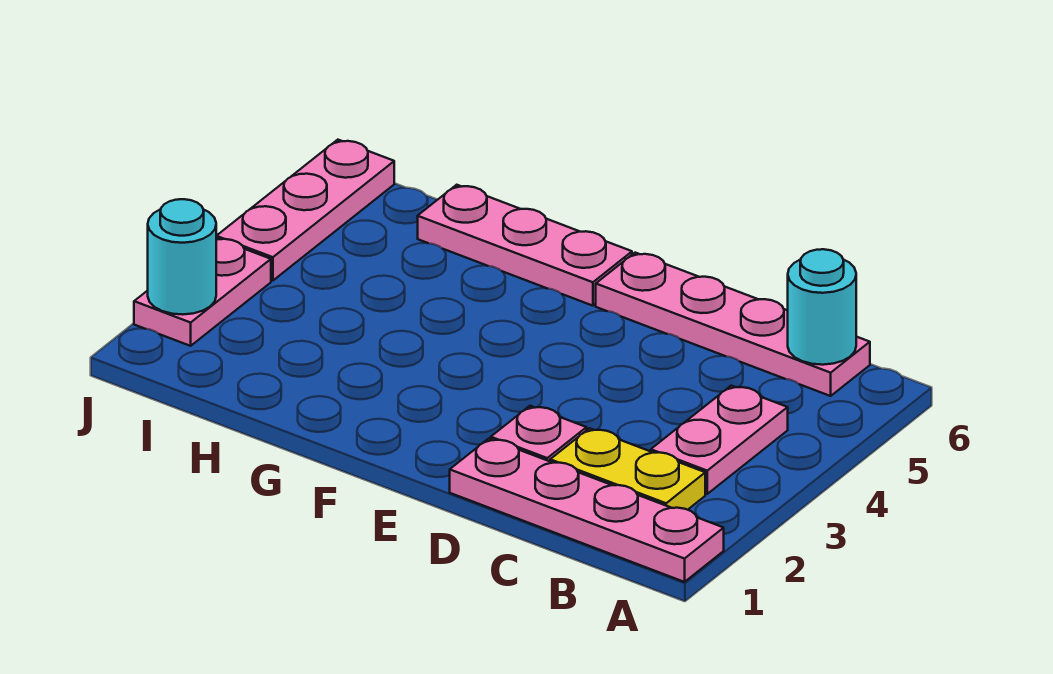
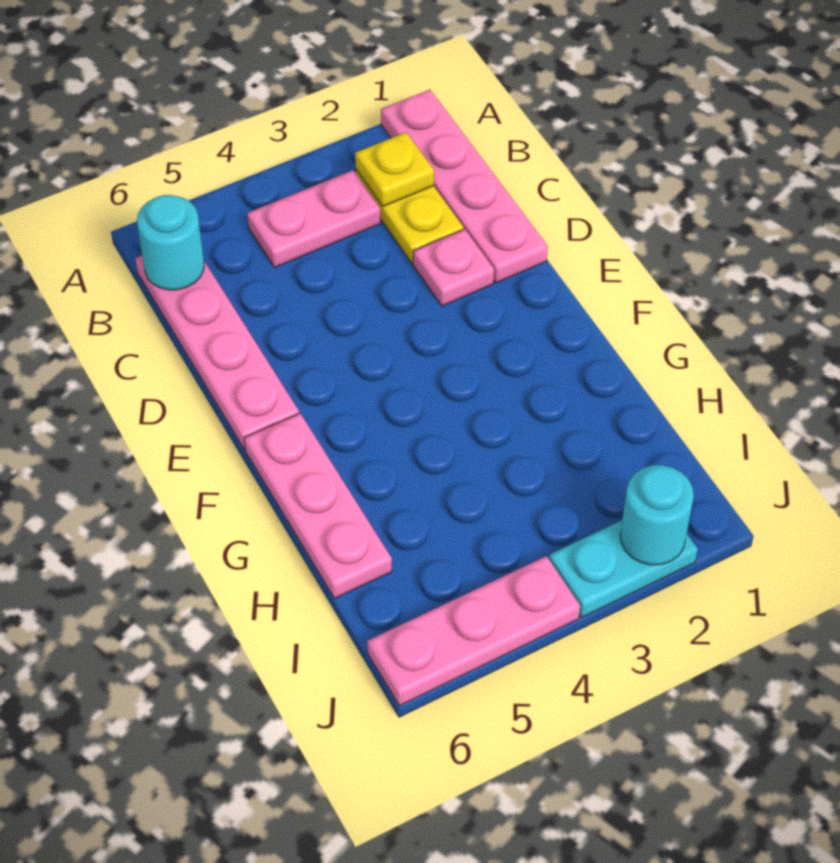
none -> yellow 1x1 plate [355,132,434,207]
pink 1x2 plate [134,238,271,346] -> cyan 1x2 plate [549,520,698,617]

